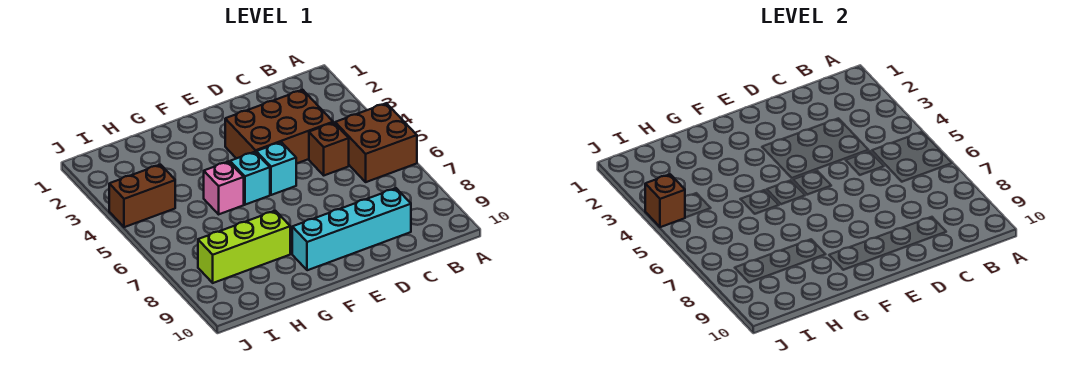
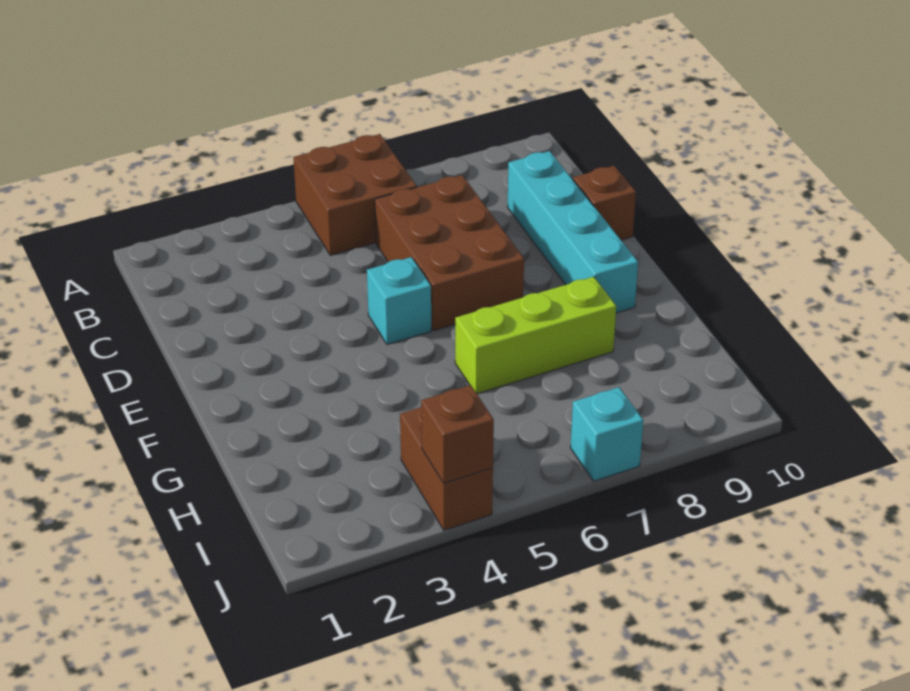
brown 2x3 brick [225,90,333,164] -> brown 2x3 brick moved to [375,175,524,331]
brown 1x1 brick [309,123,349,175] -> brown 1x1 brick moved to [573,166,636,240]
cyan 1x1 brick [230,152,270,205] -> cyan 1x1 brick moved to [570,387,643,481]
pink 1x1 brick [204,161,244,214] -> none
lime 1x3 brick [198,211,290,283] -> lime 1x3 brick turned to [455,277,616,394]

